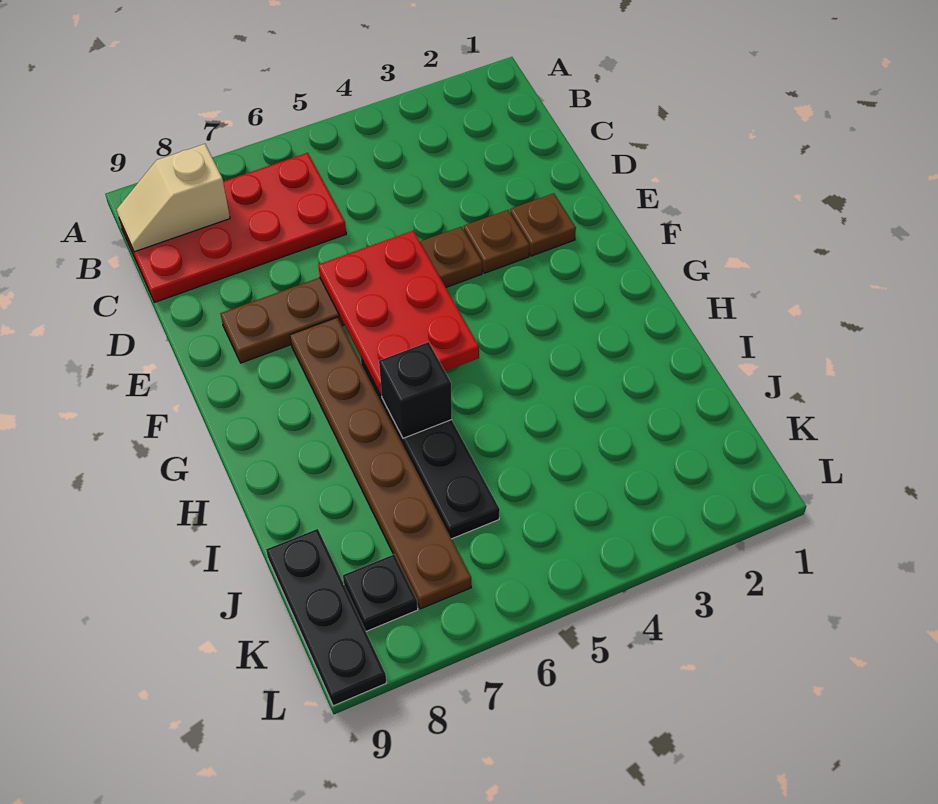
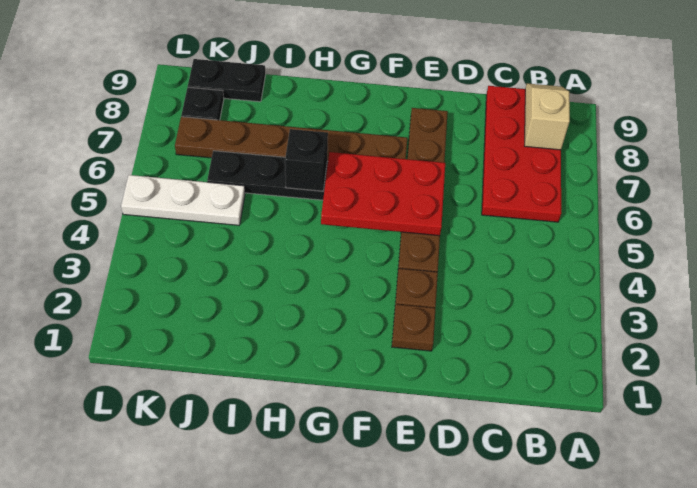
none -> white 1x3 plate [121,175,245,225]
black 1x3 plate [266,529,387,706] -> black 1x2 plate [188,59,266,102]

